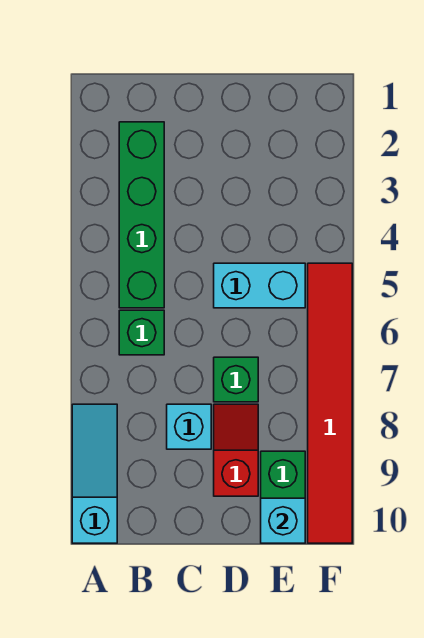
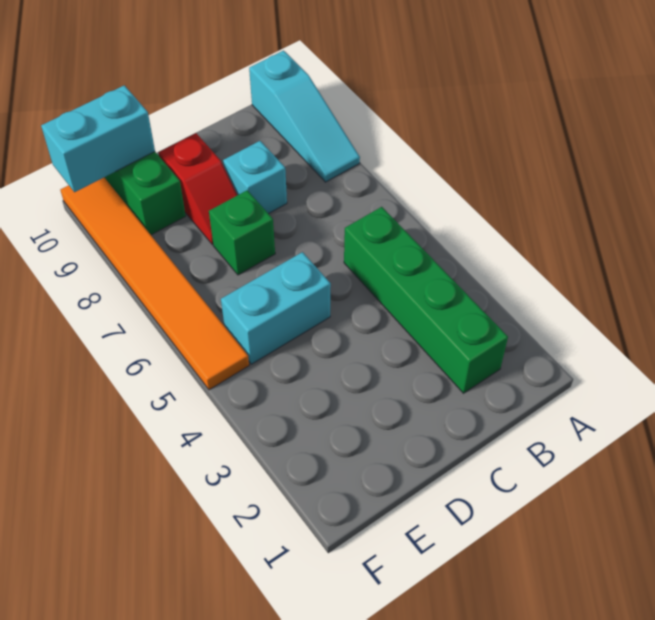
green 1x1 brick [119,310,164,355] -> none
cyan 1x1 brick [261,498,305,543] -> cyan 1x2 brick [41,85,155,192]
red 1x6 tile [308,263,352,543] -> orange 1x6 tile [60,178,249,390]

